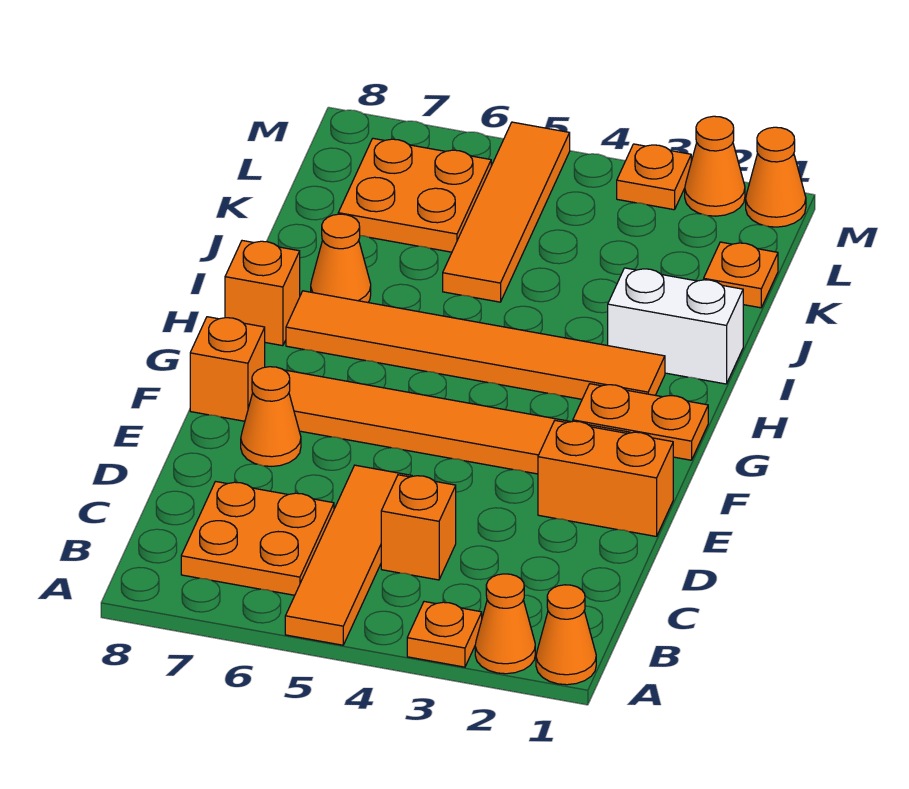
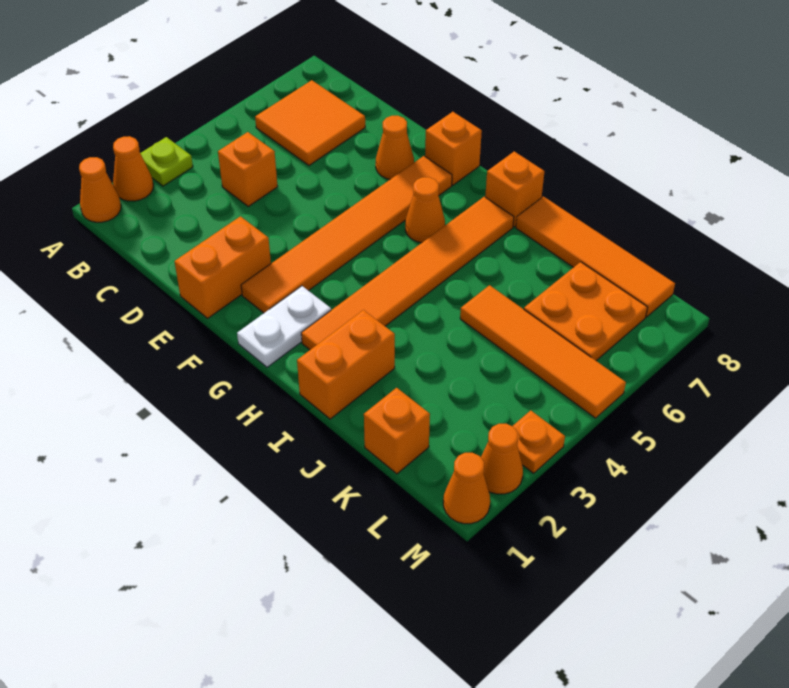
orange 1x1 plate [407,602,482,667] -> lime 1x1 plate [140,137,193,186]
orange 1x4 tile [285,465,412,645] -> orange 1x4 tile moved to [516,196,675,317]
orange 2x2 plate [181,482,334,595] -> orange 2x2 tile [255,80,365,165]
orange 1x2 plate [573,384,708,460] -> white 1x2 plate [237,286,331,367]
white 1x2 brick [608,268,743,384] -> orange 1x2 brick [297,310,395,419]
orange 1x1 cone [311,214,371,302] -> orange 1x1 cone moved to [405,177,445,243]
orange 1x1 plate [704,242,778,308] -> orange 1x1 brick [364,388,430,474]

